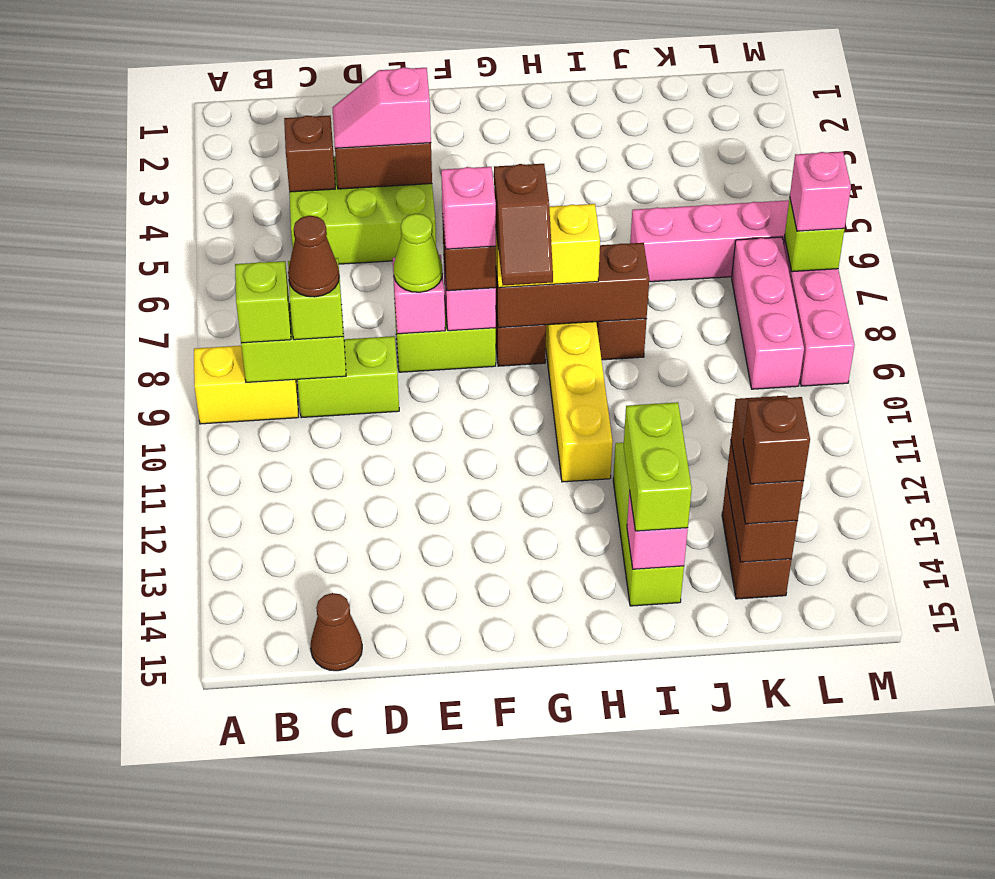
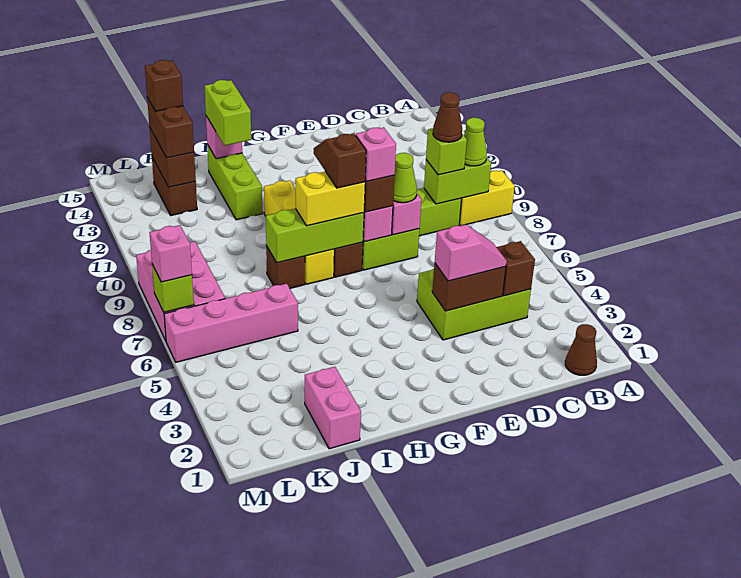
lime 1x1 brick [235,261,291,343] -> lime 1x1 cone [464,118,487,166]
brown 1x1 cone [311,593,362,671] -> brown 1x1 cone moved to [565,324,597,375]
brown 1x3 brick [496,243,649,328] -> lime 1x3 brick [266,209,364,263]
none -> pink 1x2 brick [305,367,361,449]

